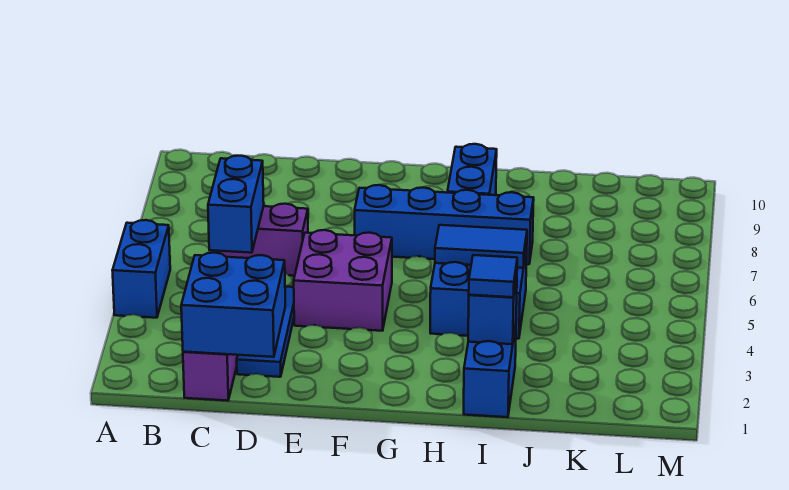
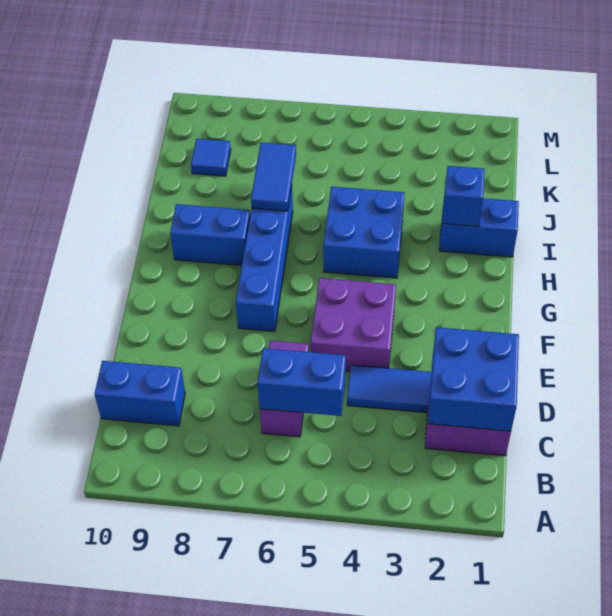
blue 1x2 brick [112,220,170,318] -> blue 1x2 brick moved to [95,361,185,426]
blue 1x2 tile [435,225,527,268] -> blue 1x2 tile moved to [251,143,296,211]
blue 1x1 tile [469,255,517,297] -> blue 1x1 tile moved to [191,139,231,176]

